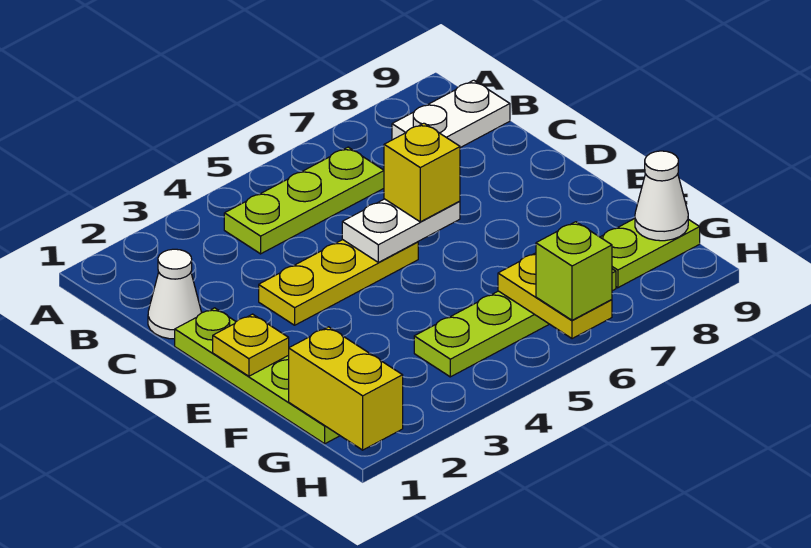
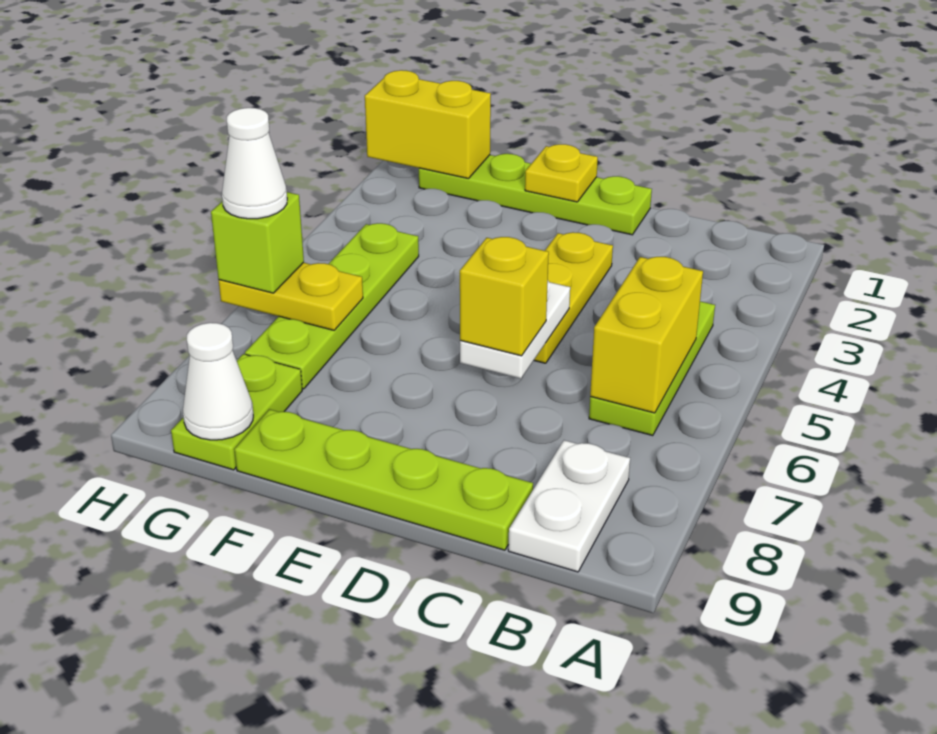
none -> yellow 1x2 brick [590,257,703,413]
white 1x1 cone [148,249,202,339] -> white 1x1 cone moved to [222,108,287,219]
none -> lime 1x4 plate [235,409,533,550]

